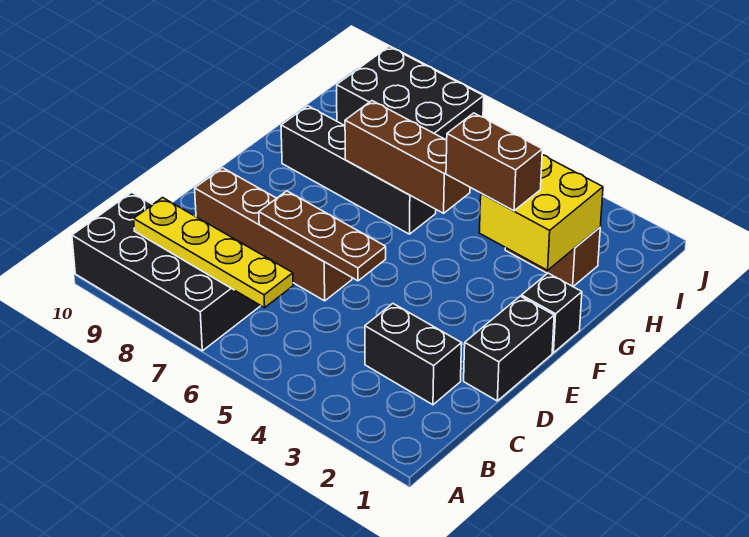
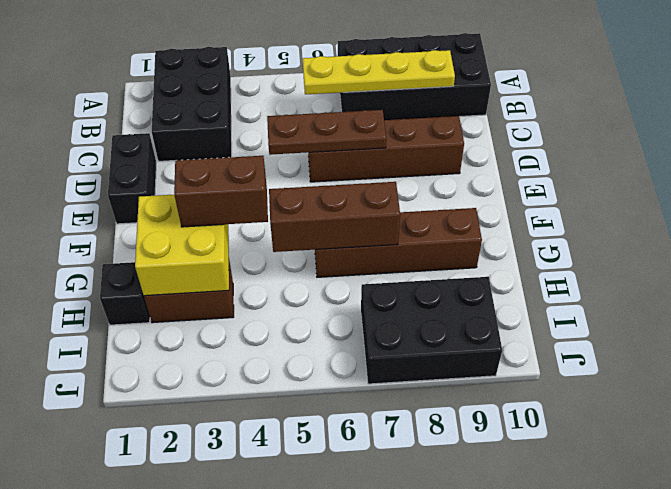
black 1x2 brick [365,304,462,405] -> black 2x3 brick [152,47,232,161]
black 1x1 brick [521,273,582,353] -> black 1x1 brick moved to [100,262,150,325]
black 1x4 brick [281,106,436,234] -> brown 1x4 brick [315,208,482,277]

